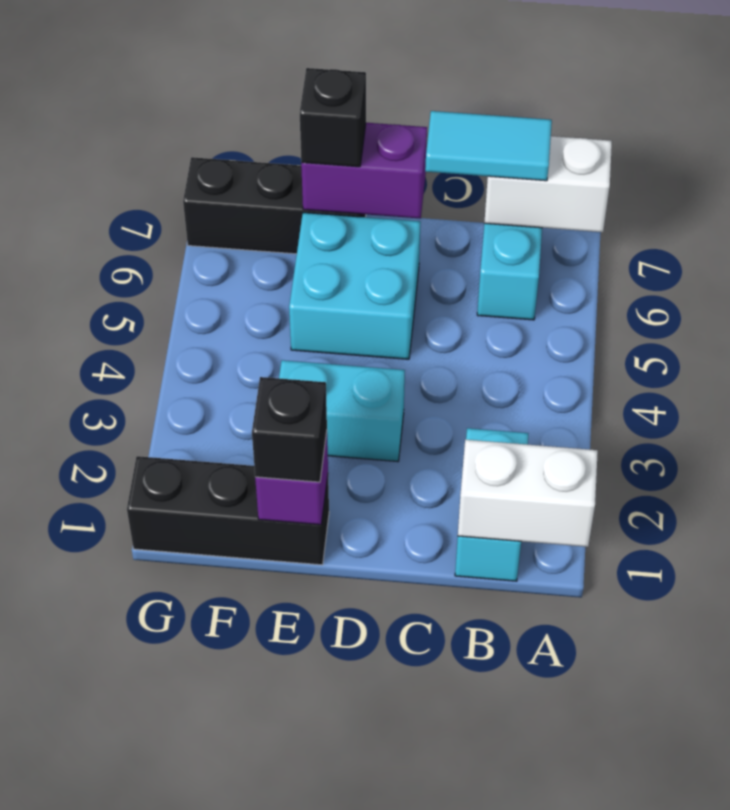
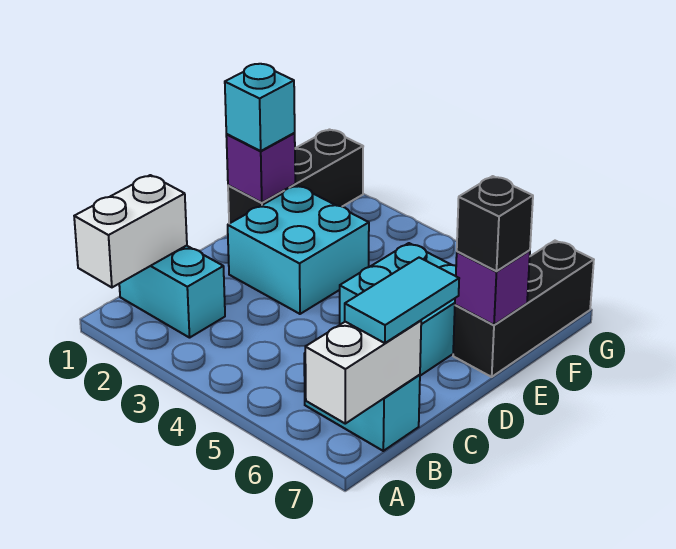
cyan 1x2 brick [279,360,405,462] -> cyan 2x2 brick [228,186,369,314]
purple 1x2 brick [301,123,427,219] -> purple 1x1 brick [455,250,530,325]
black 1x1 brick [252,377,327,482] -> cyan 1x1 brick [225,64,295,151]

